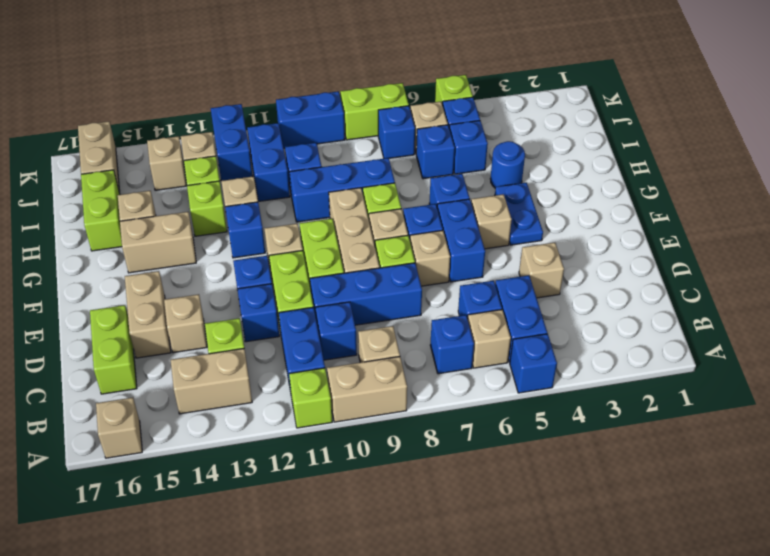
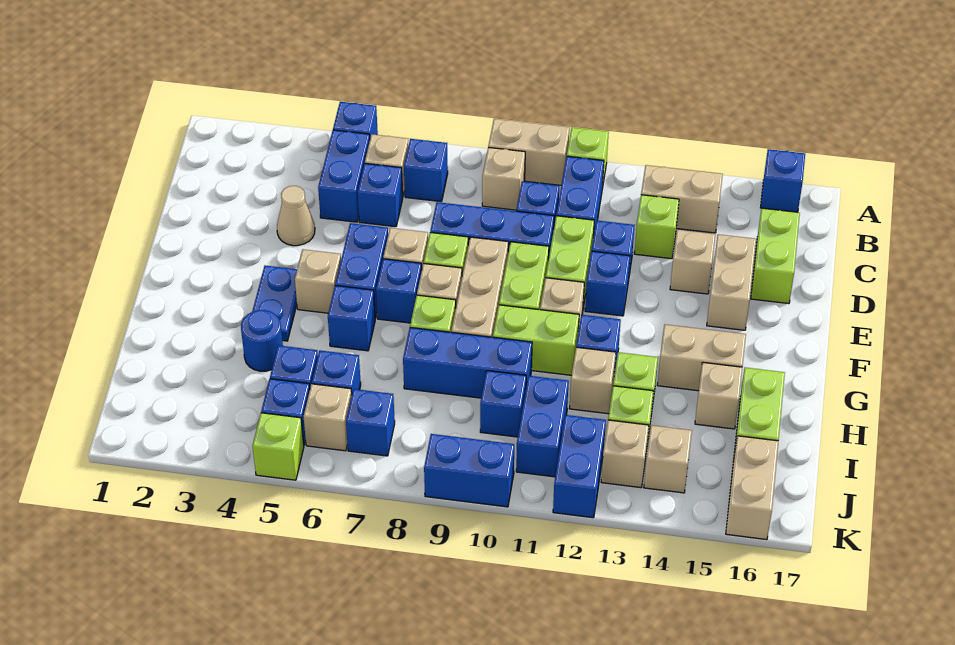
tan 1x1 brick [96,398,142,458] -> blue 1x1 brick [761,149,805,212]
tan 1x1 brick [519,243,564,298] -> tan 1x1 cone [277,186,315,246]
lime 1x2 brick [340,83,409,140] -> lime 1x2 brick moved to [493,305,579,375]

